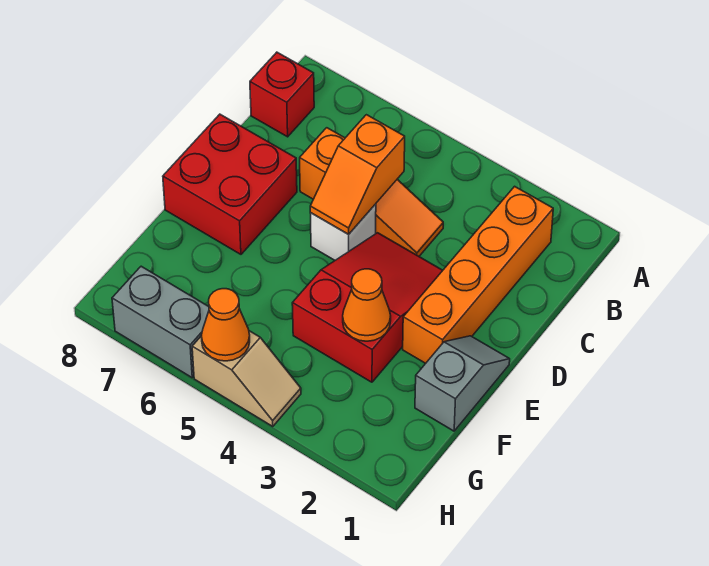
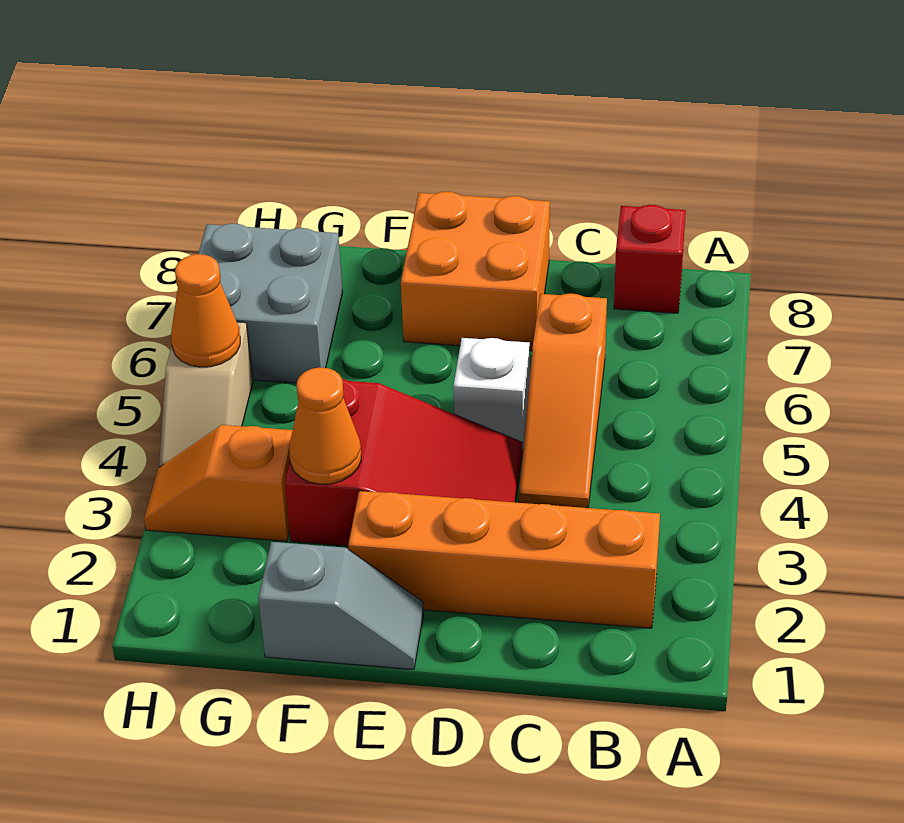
orange 1x2 slope [310,115,405,234] -> orange 1x2 slope moved to [144,425,293,541]
red 2x2 brick [163,114,297,254] -> orange 2x2 brick [401,192,550,351]
grey 1x2 brick [112,266,209,378] -> grey 2x2 brick [198,223,342,383]

